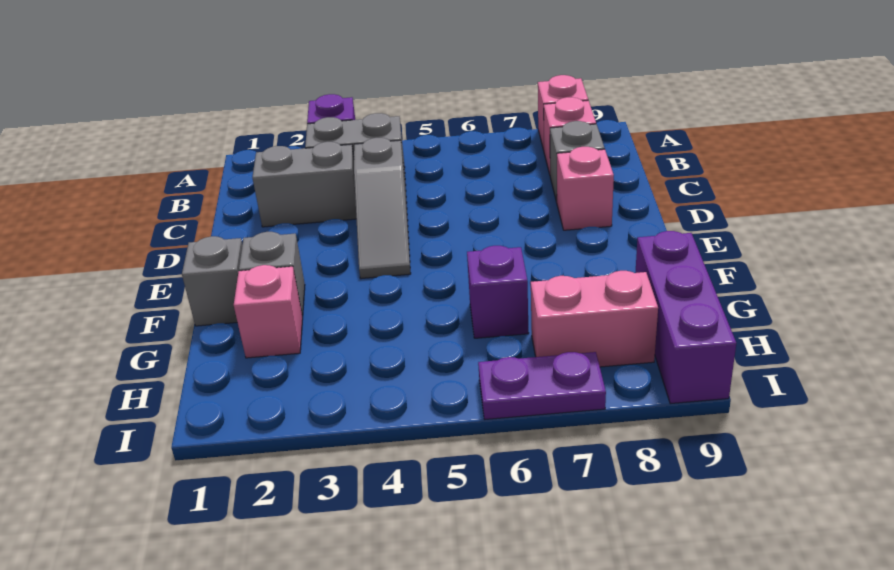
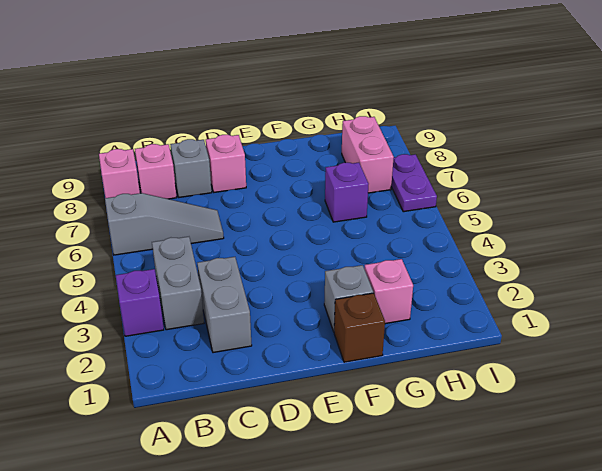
grey 1x3 slope [354,138,411,279] -> grey 1x3 slope moved to [105,193,224,255]
grey 1x1 brick [182,236,242,326] -> brown 1x1 brick [334,293,385,362]
purple 1x3 brick [635,231,736,404] -> none

